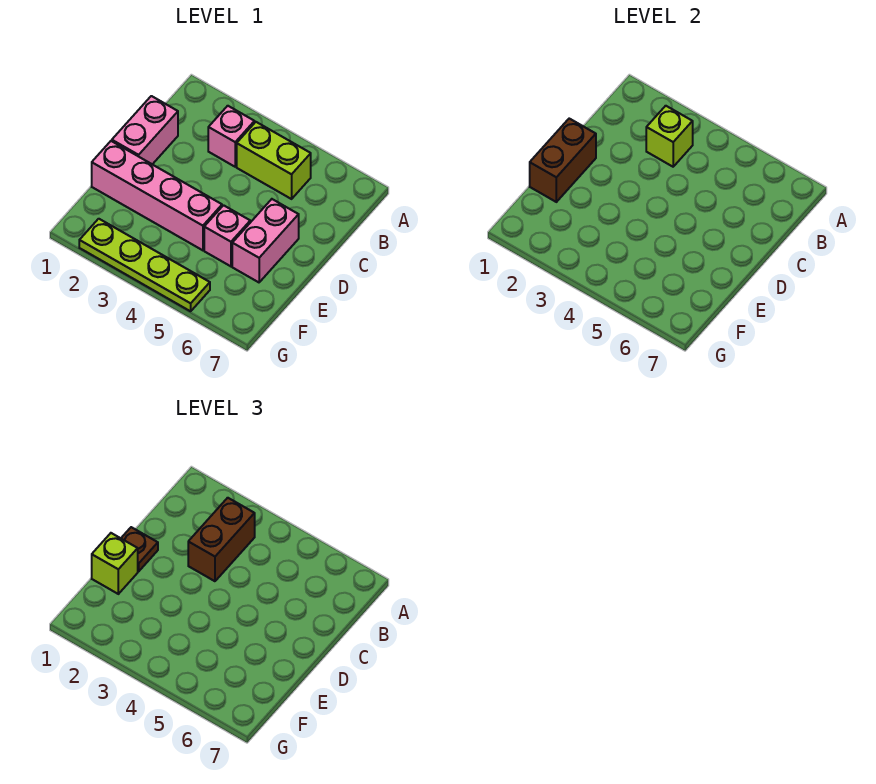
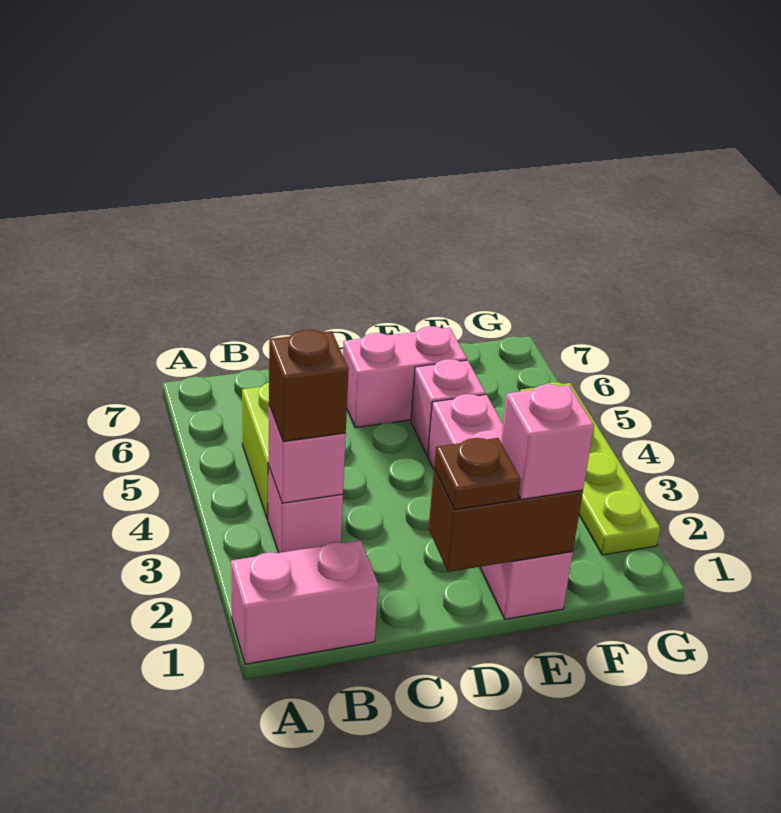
lime 1x1 brick [646,106,693,167] -> pink 1x1 brick [268,405,346,503]
brown 1x2 brick [188,498,255,581] -> brown 1x1 brick [269,330,349,442]
pink 1x2 brick [112,96,178,164] -> pink 1x2 brick moved to [231,540,378,664]
lime 1x1 brick [92,533,138,594] -> pink 1x1 brick [501,384,594,500]

